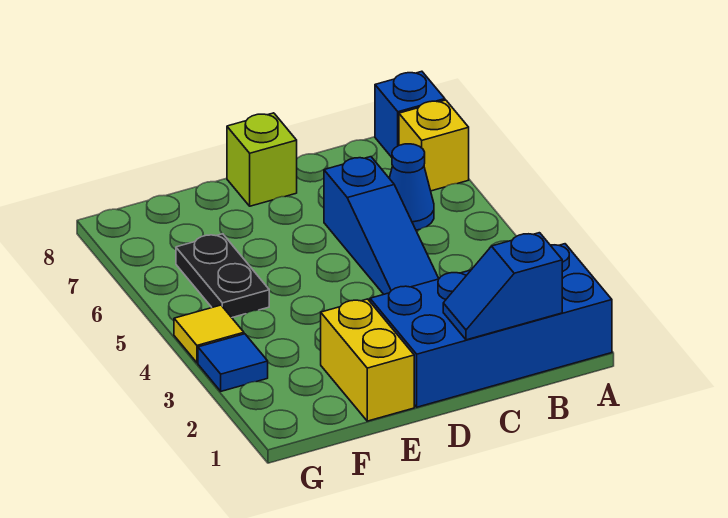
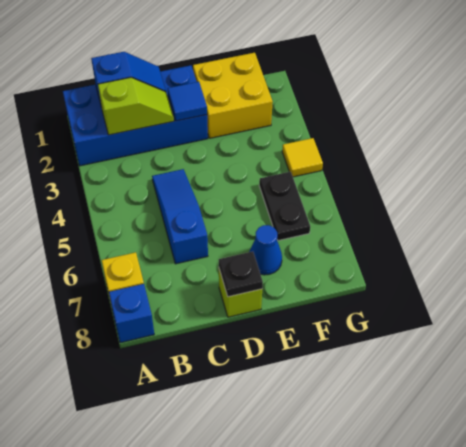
none -> lime 1x2 slope [98,77,174,135]
blue 1x1 cone [389,144,434,230] -> blue 1x1 cone moved to [249,225,282,275]
none -> black 1x1 plate [219,251,263,297]
yellow 1x2 brick [321,299,414,421] -> yellow 2x2 brick [193,53,273,138]
blue 1x1 tile [198,334,268,391] -> blue 1x1 tile moved to [168,82,207,121]

